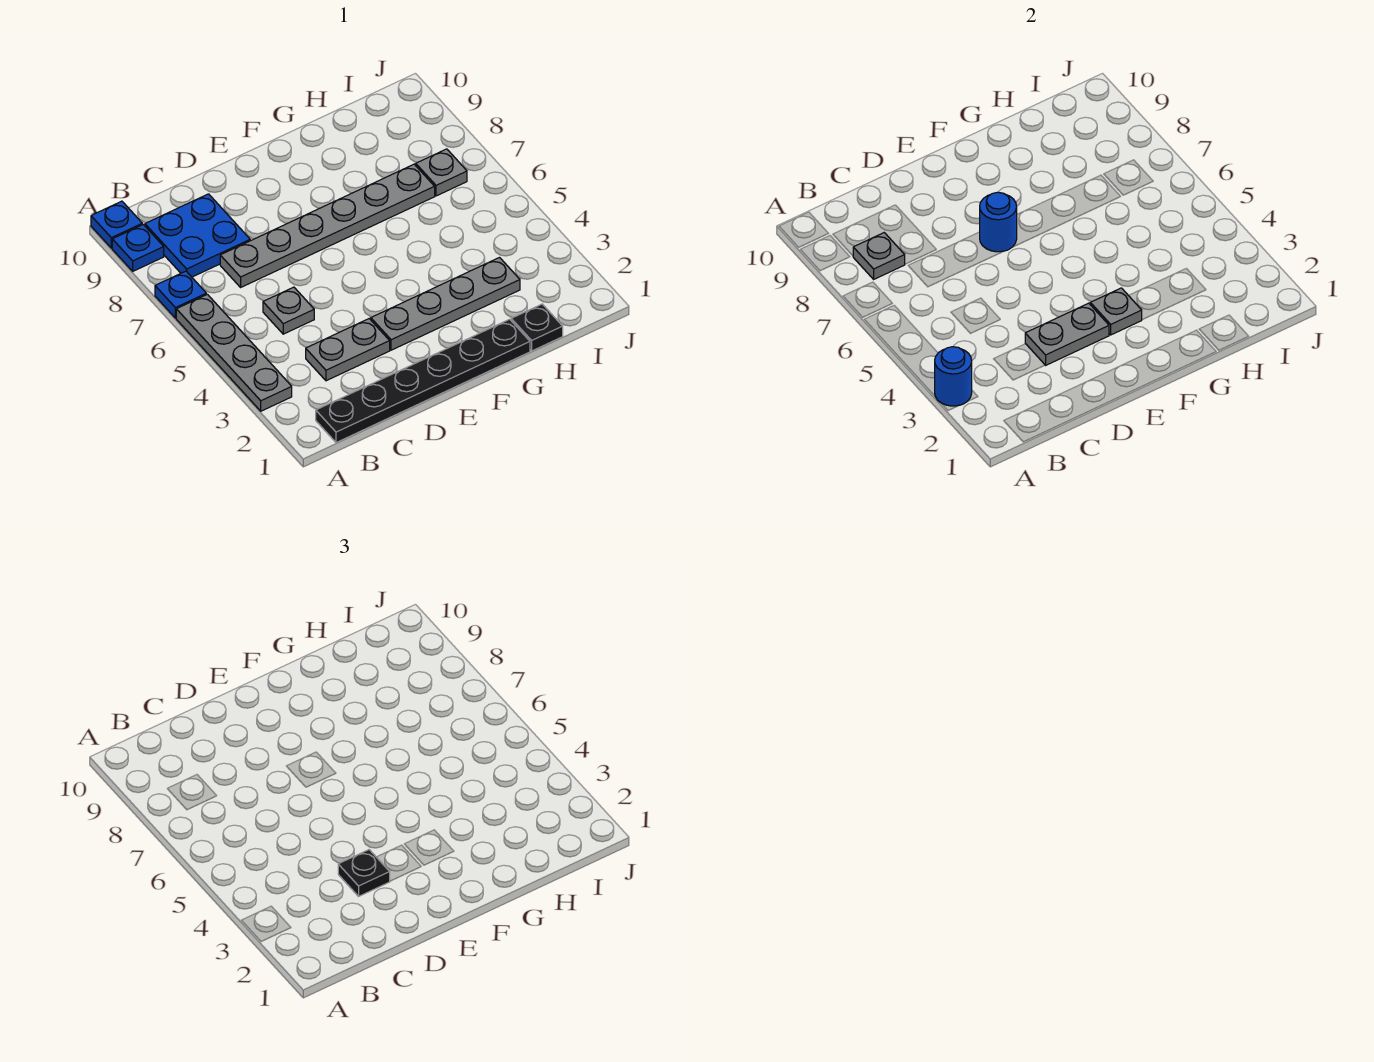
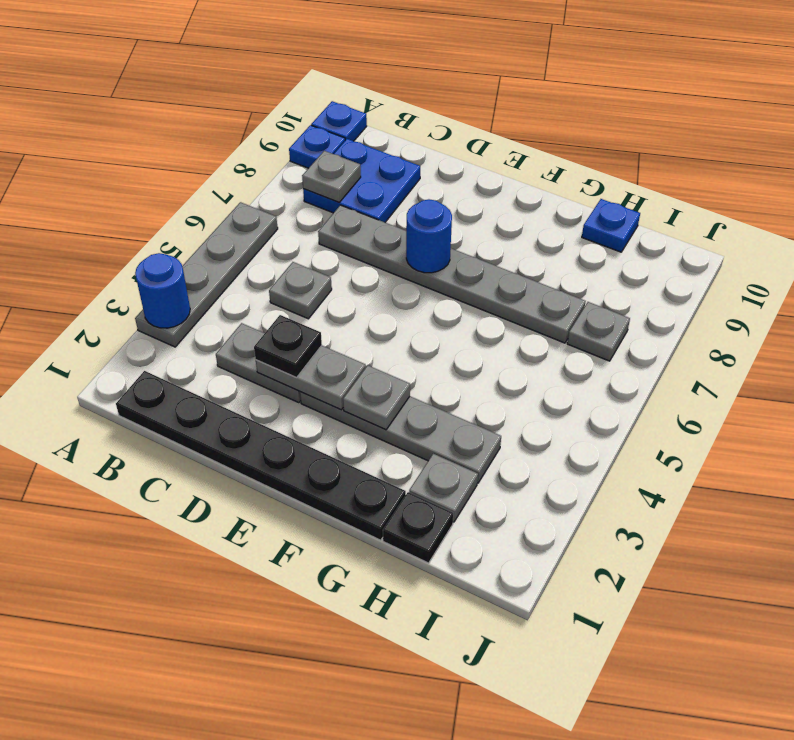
blue 1x1 plate [155,271,206,318] -> blue 1x1 plate moved to [582,199,640,252]
none -> grey 1x1 plate [409,454,478,522]

